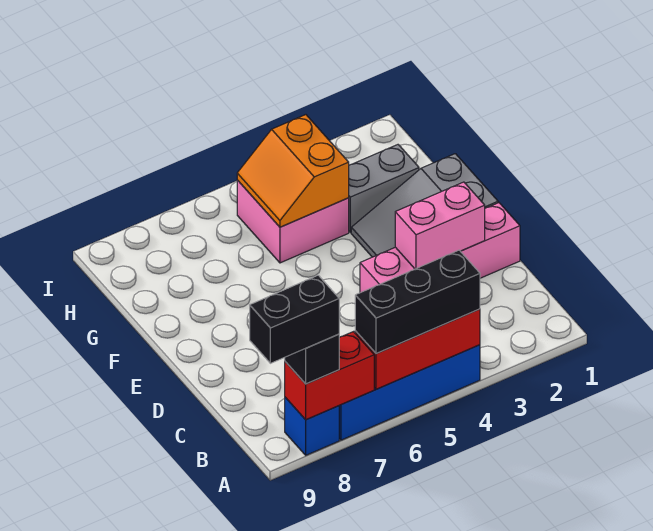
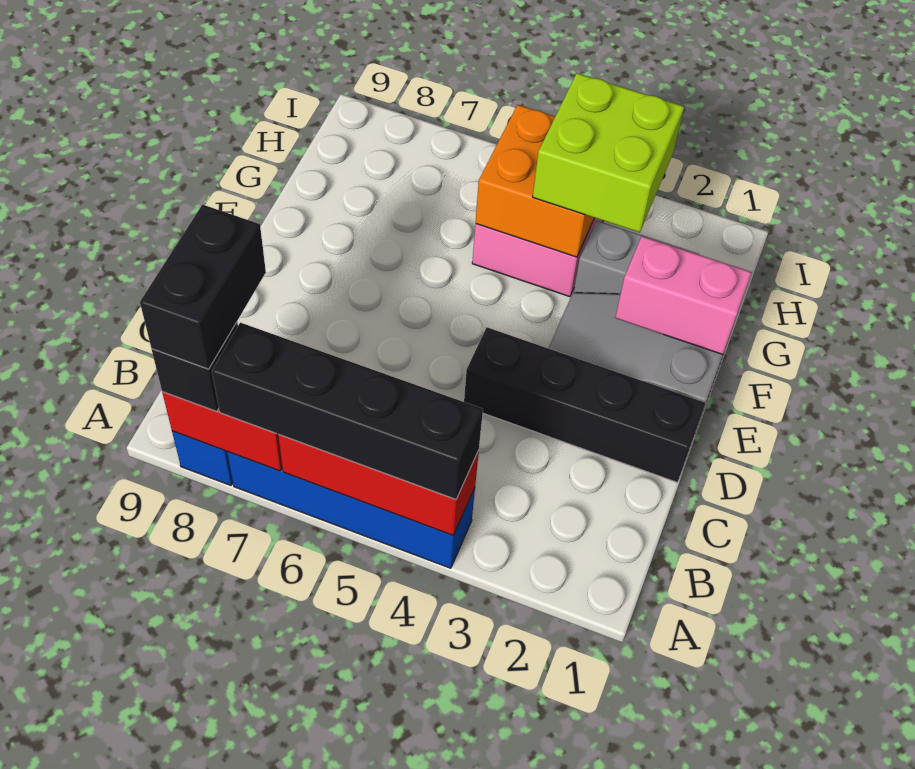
black 1x3 brick [355,250,480,353] -> black 1x4 brick [212,323,483,499]
black 1x2 brick [250,275,339,363] -> black 1x2 brick turned to [140,205,266,369]
pink 1x4 brick [360,203,520,293] -> black 1x4 brick [464,327,705,482]
pink 1x2 brick [395,182,485,269] -> pink 1x2 brick moved to [615,236,752,354]
none -> lime 2x2 brick [533,73,684,233]
orange 2x2 slope [237,115,349,227] -> orange 2x2 brick [475,105,594,257]

